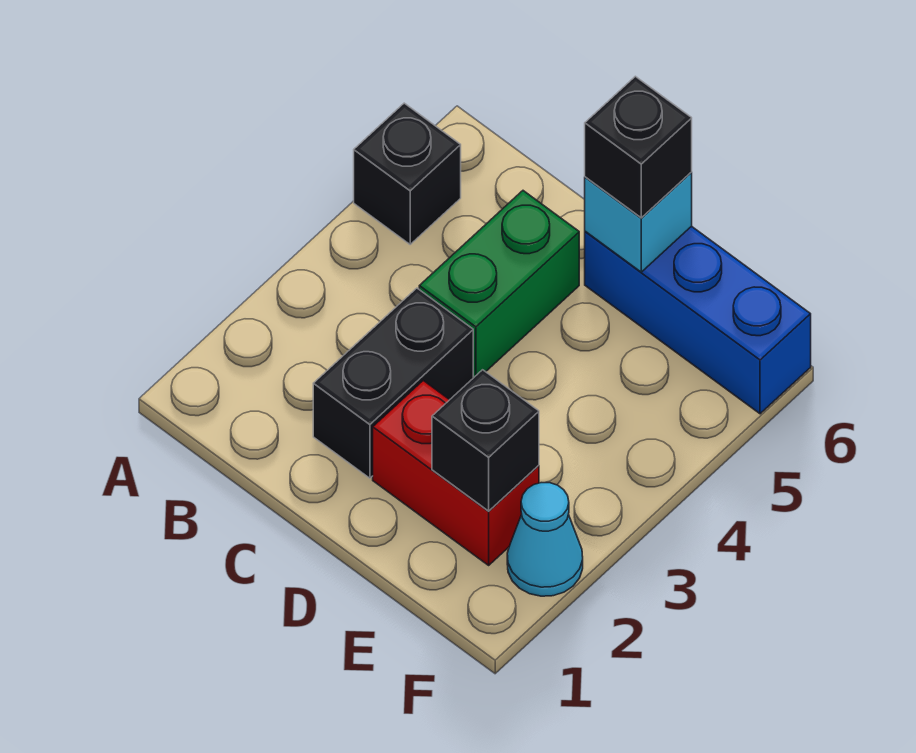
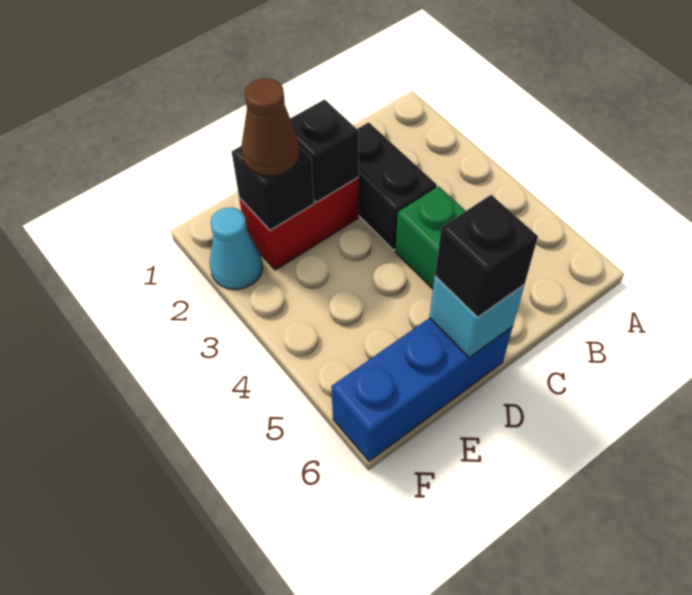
black 1x1 brick [354,103,461,244] -> black 1x1 brick moved to [290,99,359,202]
none -> brown 1x1 cone [241,78,300,176]

